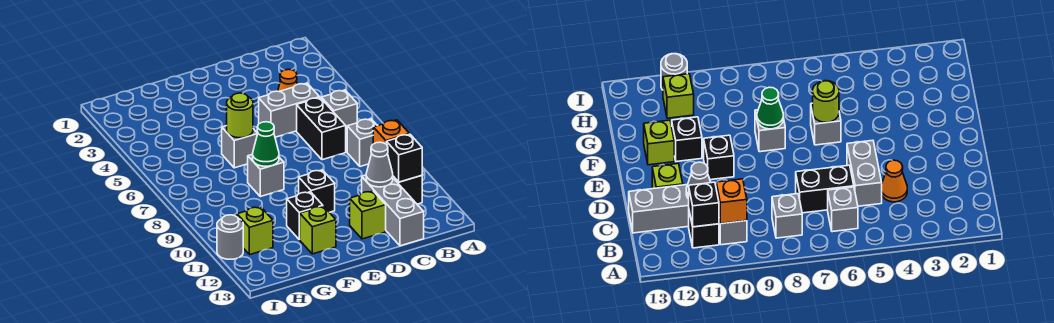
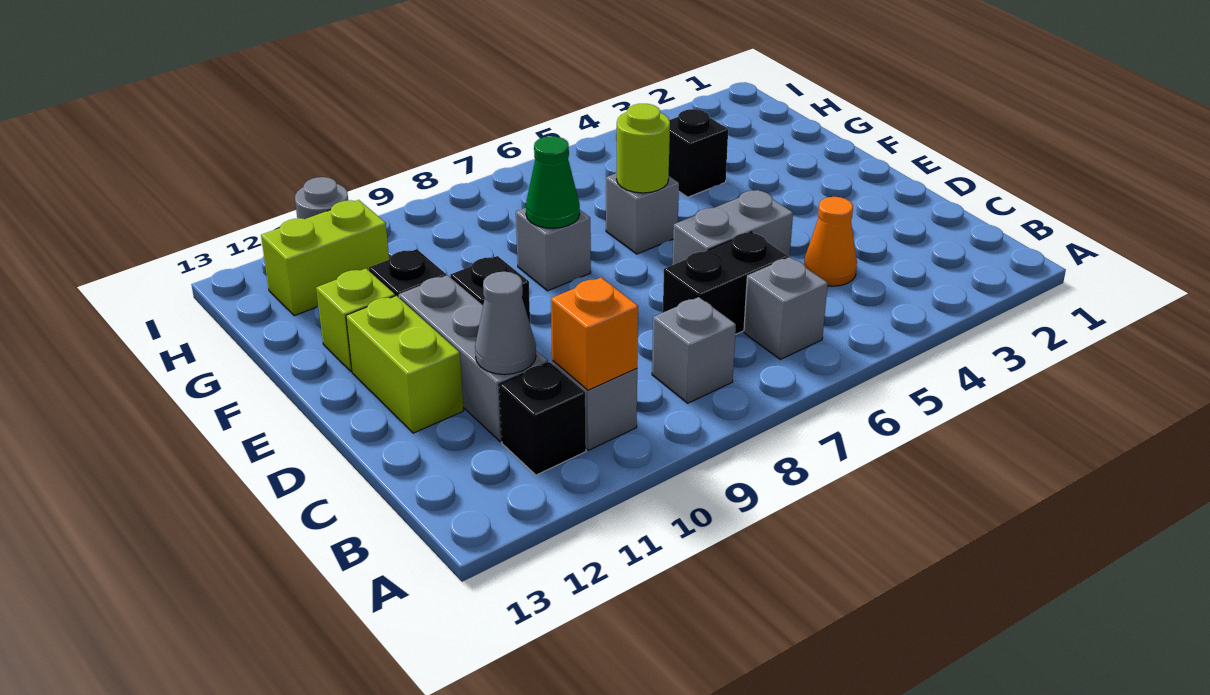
black 1x1 brick [386,134,422,182] -> black 1x1 brick moved to [669,109,728,197]
grey 1x2 brick [259,83,320,137] -> grey 1x2 brick turned to [672,190,793,265]
grey 1x3 brick [362,175,424,246] -> grey 1x3 brick turned to [399,275,548,442]
lime 1x1 brick [350,191,386,239] -> lime 1x2 brick [346,296,464,433]
lime 1x1 brick [237,207,273,255] -> lime 1x2 brick [261,200,389,316]

